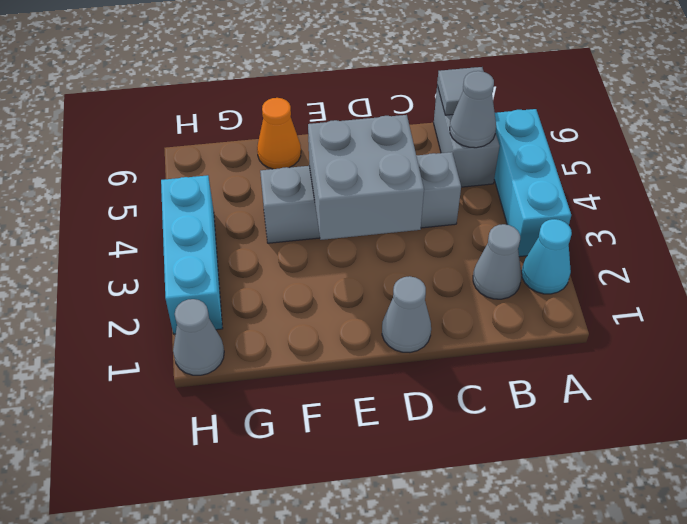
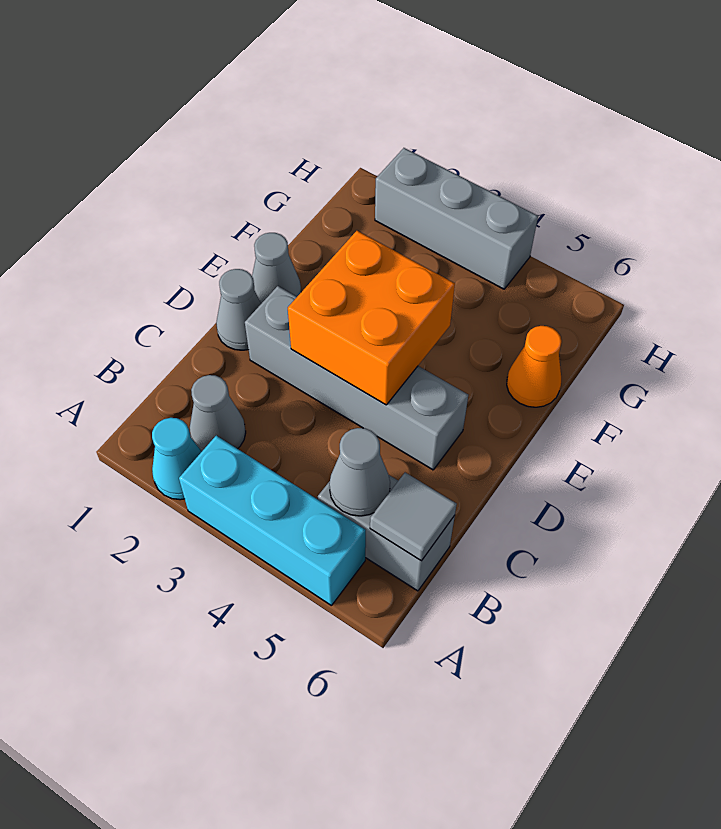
grey 1x4 brick [260,152,461,243] -> grey 1x4 brick turned to [245,286,468,470]
grey 2x2 brick [308,115,424,240] -> orange 2x2 brick [288,231,455,405]
grey 1x1 cone [173,299,224,375] -> grey 1x1 cone moved to [252,233,301,304]
cyan 1x3 brick [161,175,223,334] -> grey 1x3 brick [375,148,538,289]

